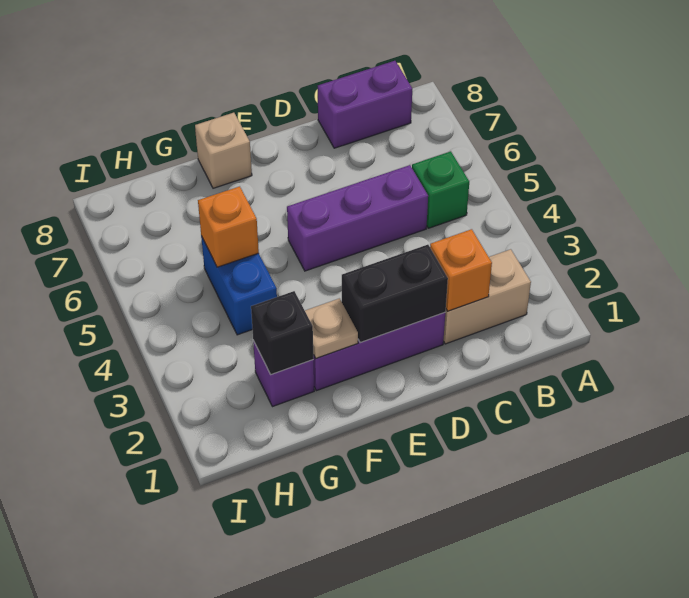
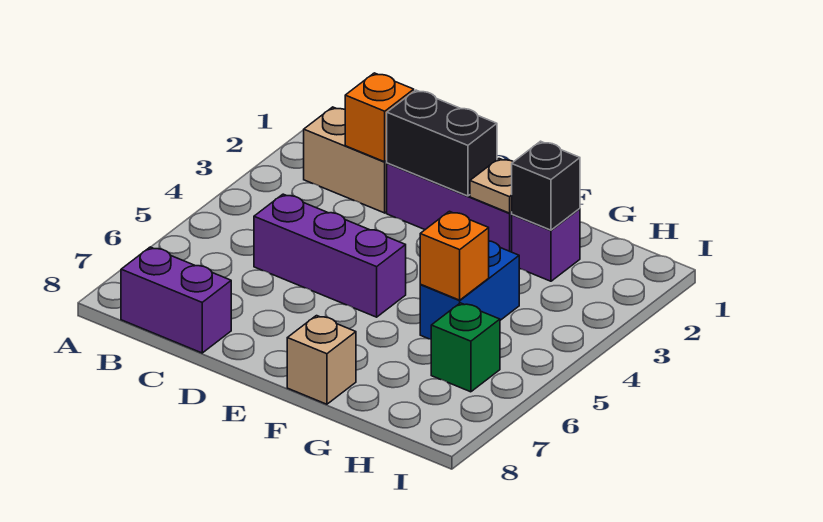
green 1x1 brick [412,151,469,228] -> green 1x1 brick moved to [431,303,500,392]

